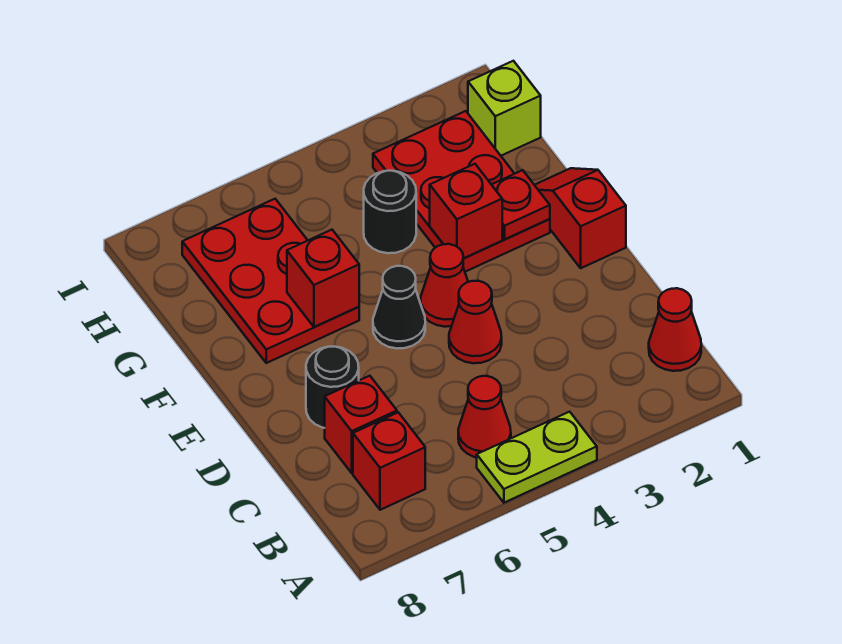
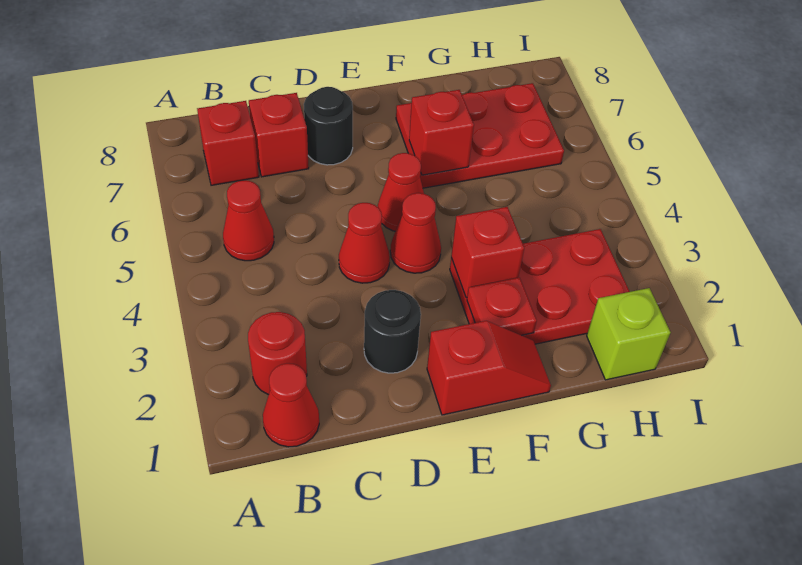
lime 1x2 plate [477,412,597,503] -> none
none -> red 1x1 round brick [248,312,307,395]
black 1x1 cone [373,266,425,348] -> red 1x1 cone [378,153,424,231]
black 1x1 round brick [364,171,416,253] -> black 1x1 round brick moved to [364,290,421,373]

